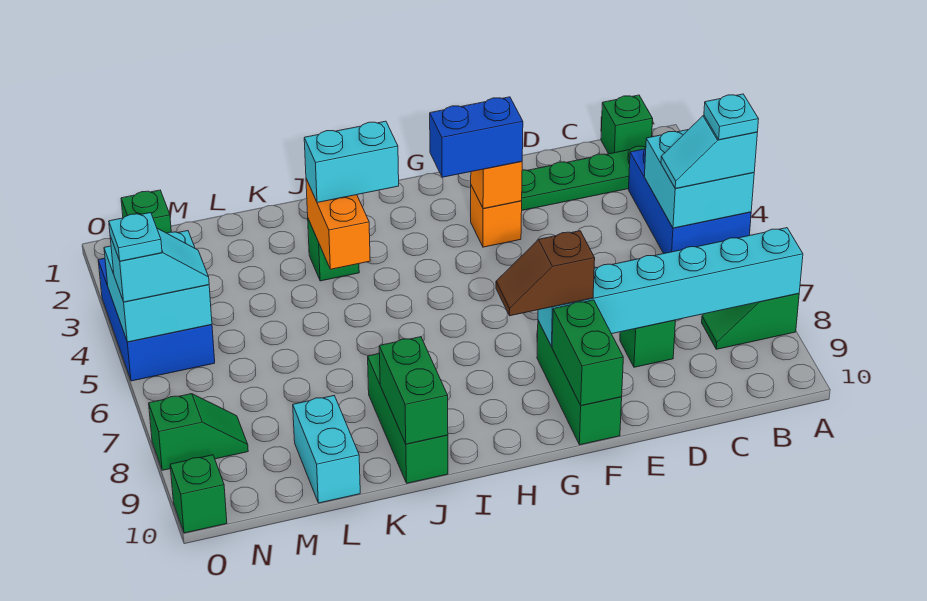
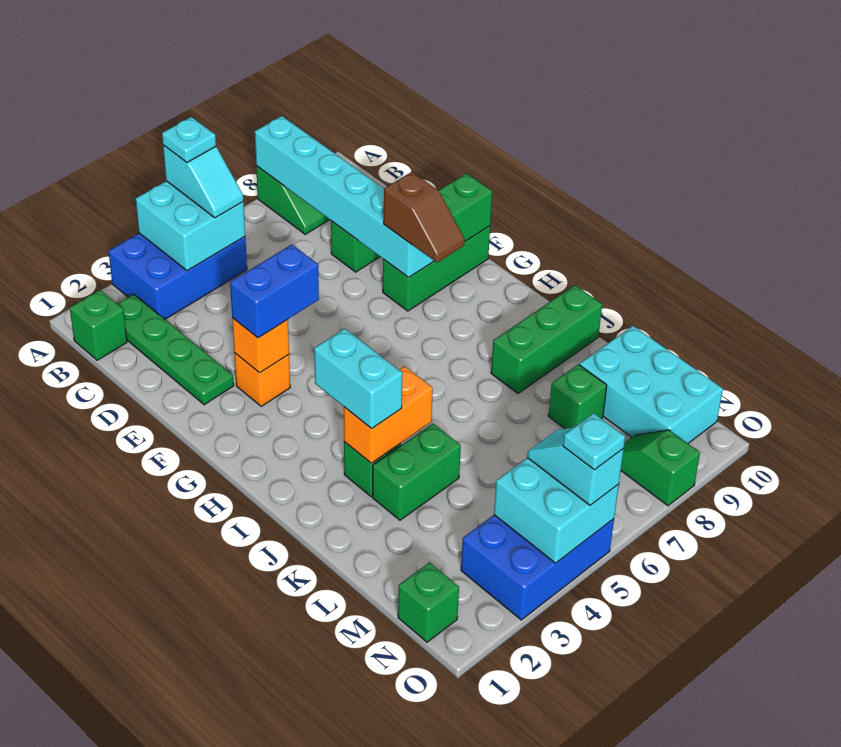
blue 1x2 brick [430,97,523,177] -> blue 1x2 brick turned to [230,245,319,338]
green 1x2 brick [379,337,448,444] -> green 1x2 brick moved to [373,424,461,520]
cyan 1x2 brick [293,396,360,503] -> cyan 2x3 brick [580,326,723,443]
green 1x1 brick [170,455,227,533] -> green 1x1 brick moved to [548,364,607,429]

